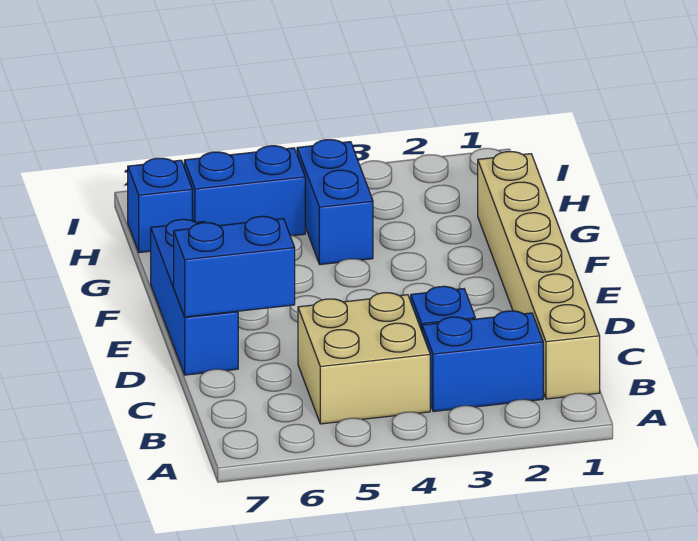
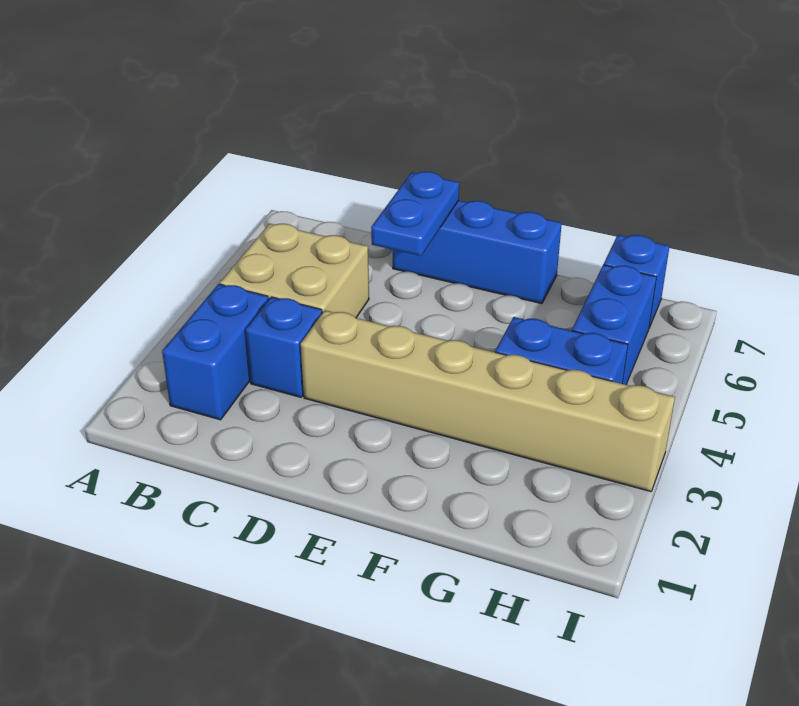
tan 1x6 brick [478,152,600,399] -> tan 1x6 brick moved to [301,310,675,491]
blue 1x2 brick [174,216,295,317] -> blue 1x2 plate [371,172,459,256]

